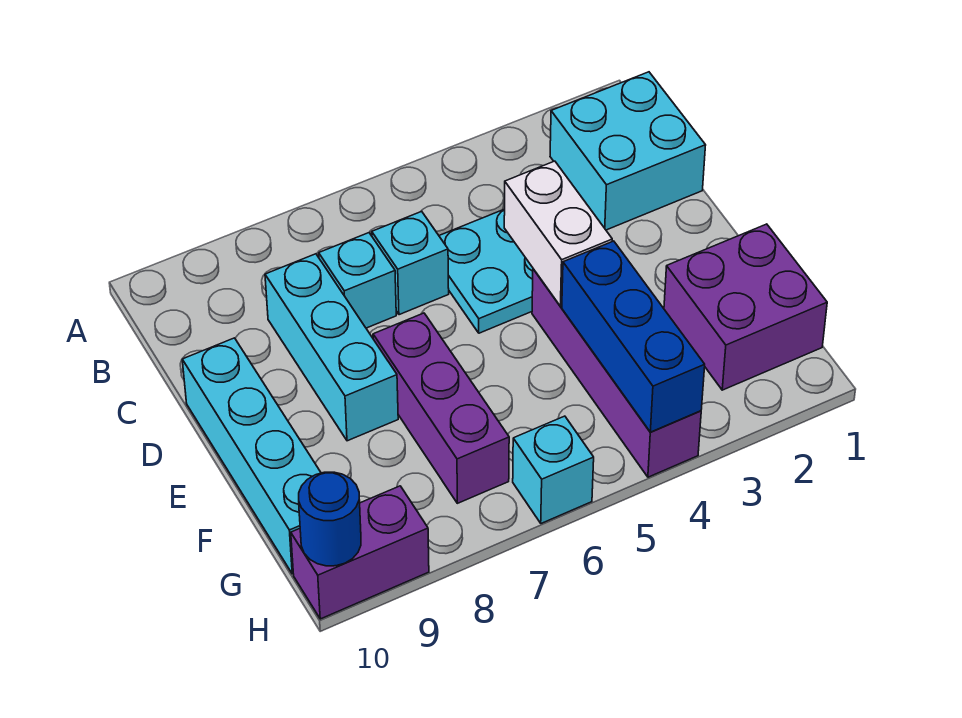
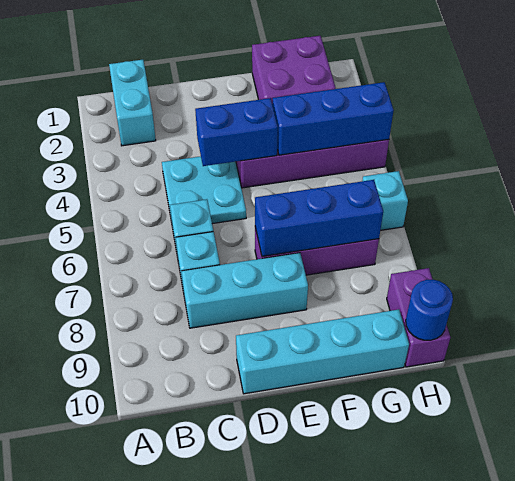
cyan 2x2 brick [550,72,706,230] -> cyan 1x2 brick [109,60,156,146]
white 1x2 brick [504,161,612,306] -> blue 1x2 brick [195,98,278,166]
none -> blue 1x3 brick [255,180,383,257]

